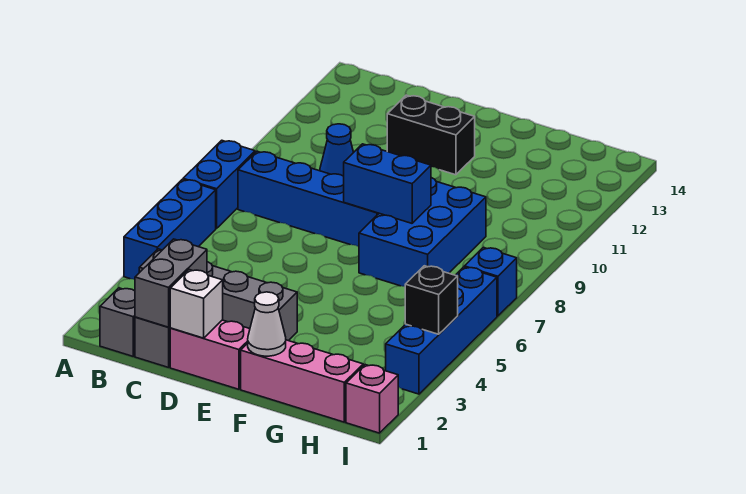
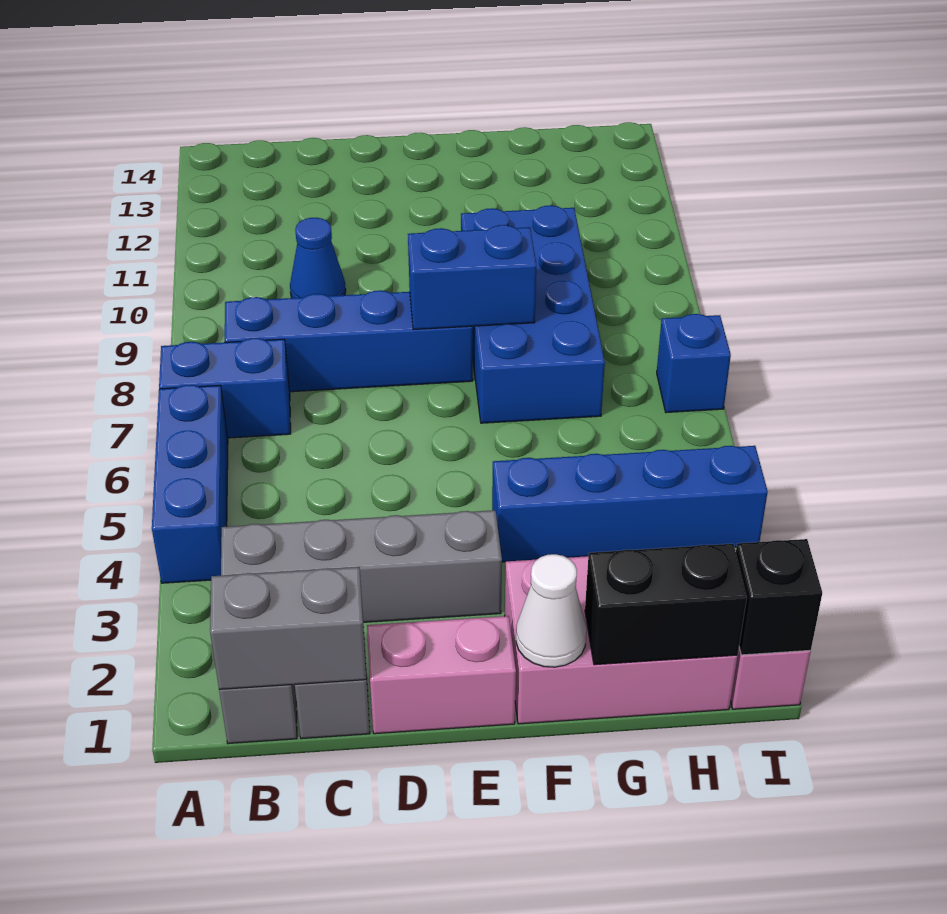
blue 1x2 brick [183,140,255,229] -> blue 1x2 brick turned to [159,338,291,438]
grey 1x2 brick [135,239,207,327] -> grey 1x2 brick turned to [210,567,366,689]
white 1x1 brick [170,270,223,338] -> none
black 1x2 brick [387,95,475,175] -> black 1x2 brick moved to [585,544,747,665]
pink 1x3 brick [241,340,363,422] -> pink 2x3 brick [505,556,737,724]
blue 2x3 brick [359,178,486,287] -> blue 2x4 brick [461,205,605,423]
blue 1x4 brick [386,267,497,394] -> blue 1x4 brick turned to [492,446,768,562]
black 1x1 brick [405,266,458,334] -> black 1x1 brick moved to [736,539,822,655]

